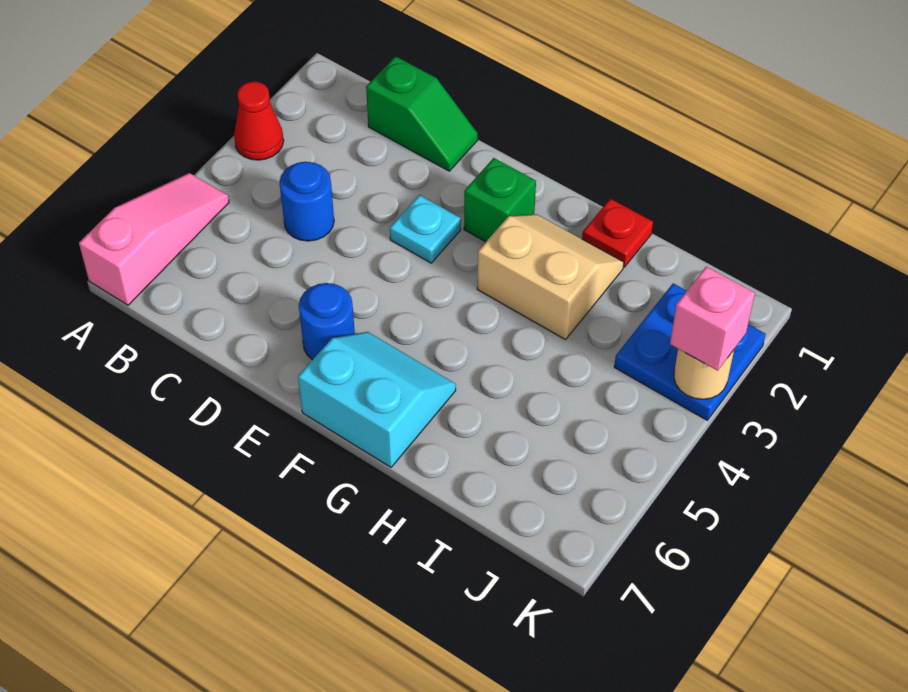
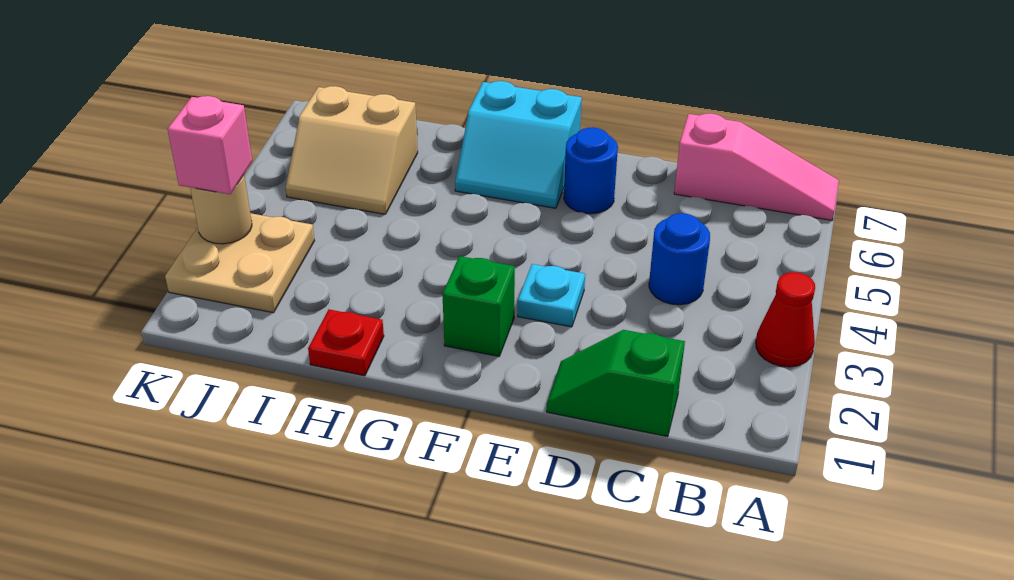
pink 1x3 slope [79,173,229,305] -> pink 1x3 slope turned to [674,113,839,220]
tan 2x2 slope [477,214,624,340] -> tan 2x2 slope moved to [286,86,418,214]
blue 2x2 plate [614,283,766,420] -> tan 2x2 plate [165,213,315,313]

